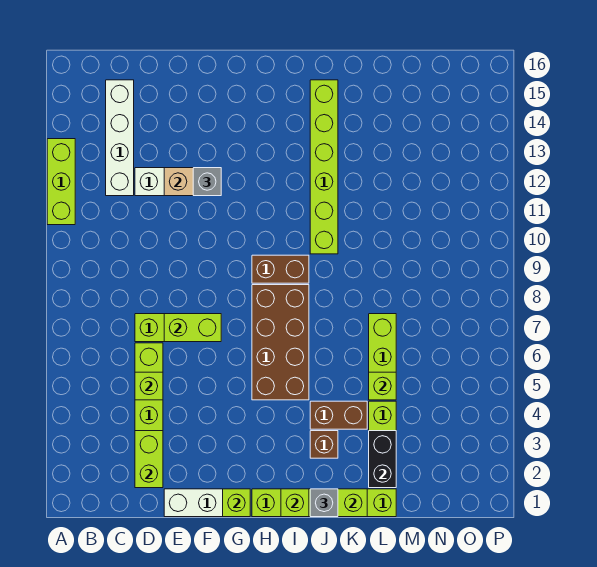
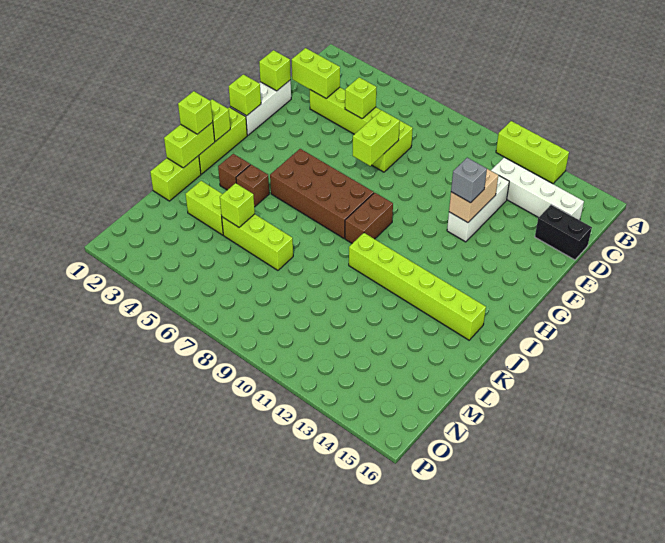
none -> lime 1x1 brick [259,50,291,91]
grey 1x1 brick [310,489,338,517] -> lime 1x1 brick [178,91,213,134]
brown 1x2 brick [310,401,367,429] -> brown 1x1 brick [236,165,269,207]
black 1x2 brick [369,431,396,488] -> black 1x2 brick moved to [535,205,592,260]

